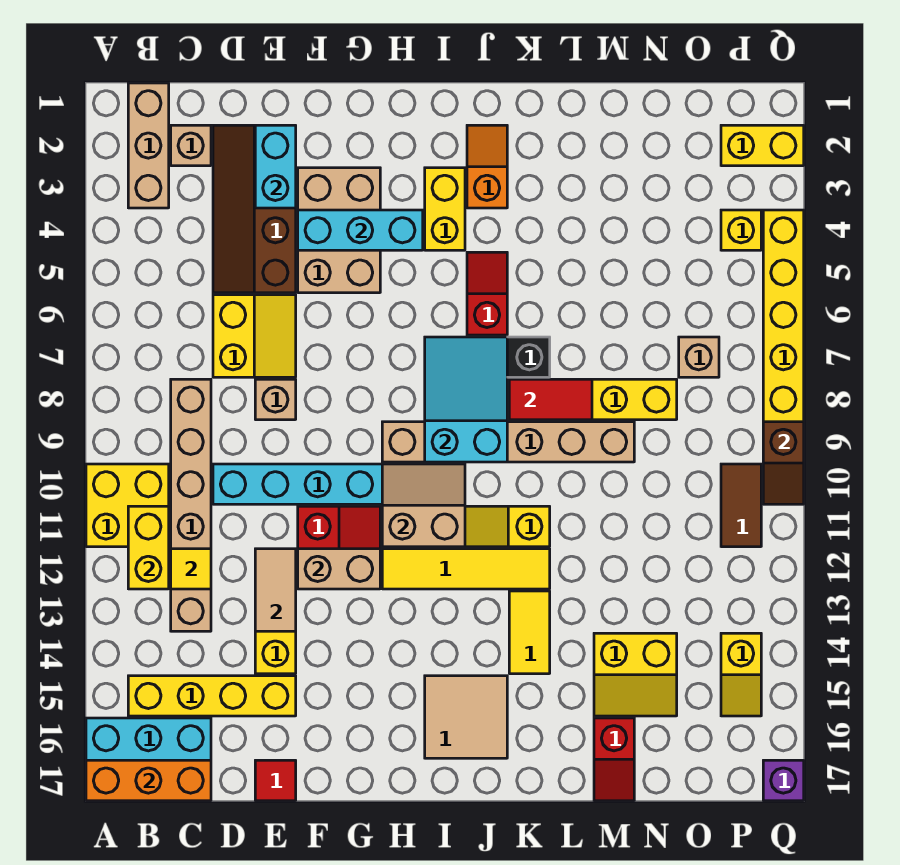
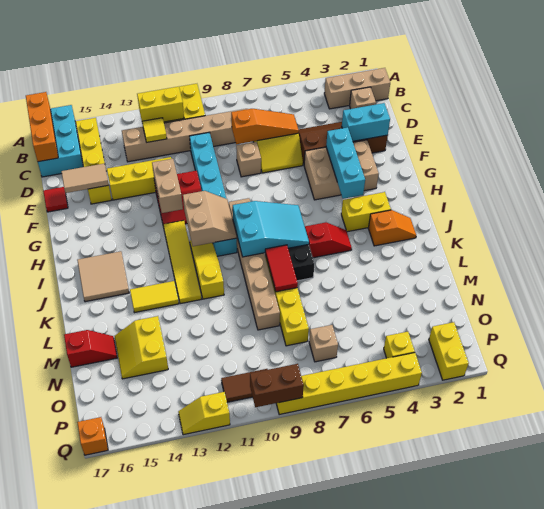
none -> orange 1x3 slope [231,109,299,144]
tan 1x2 tile [255,549,296,631] -> tan 1x2 tile moved to [61,163,109,193]
red 1x2 slope [594,718,634,801] -> red 1x2 slope turned to [64,330,117,367]
yellow 1x2 slope [721,633,761,716] -> yellow 1x2 slope moved to [178,392,230,435]
brown 1x2 slope [763,422,804,504] -> brown 1x2 brick [250,364,304,407]
purple 1x1 brick [763,760,804,801] -> orange 1x1 brick [77,417,108,455]

